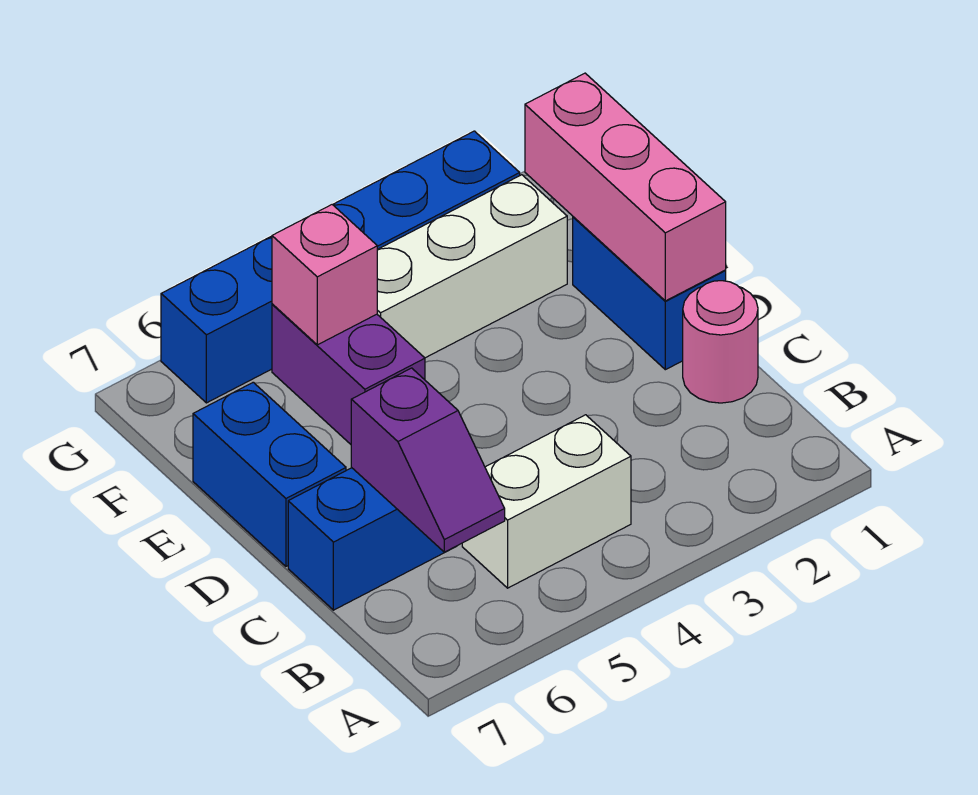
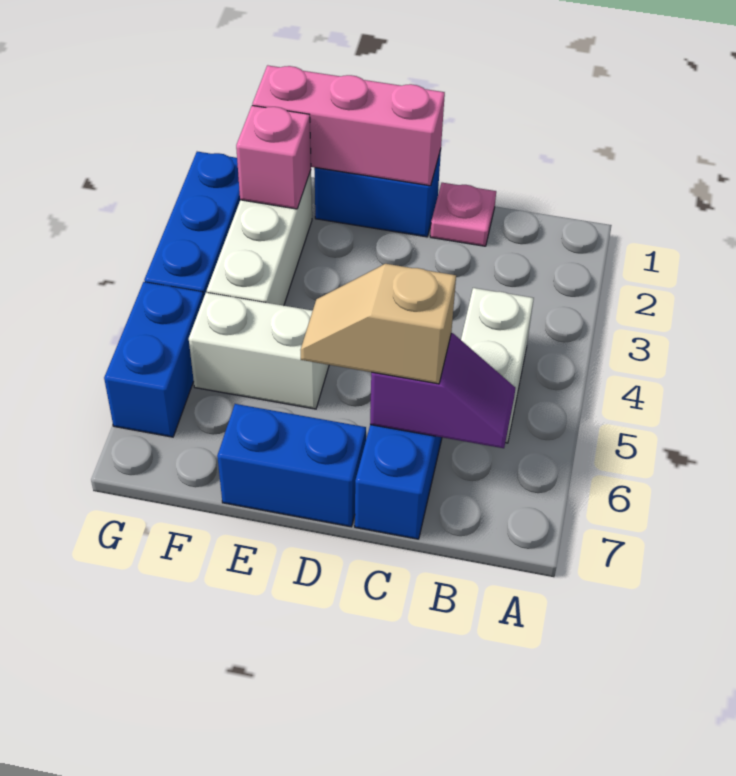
pink 1x1 round brick [683,281,758,403] -> pink 1x1 plate [430,183,496,246]
none -> tan 1x2 slope [301,264,456,384]
purple 1x2 brick [272,304,425,444] -> white 1x2 brick [189,292,329,409]
pink 1x1 brick [272,205,377,345] -> pink 1x1 brick moved to [236,105,311,209]

